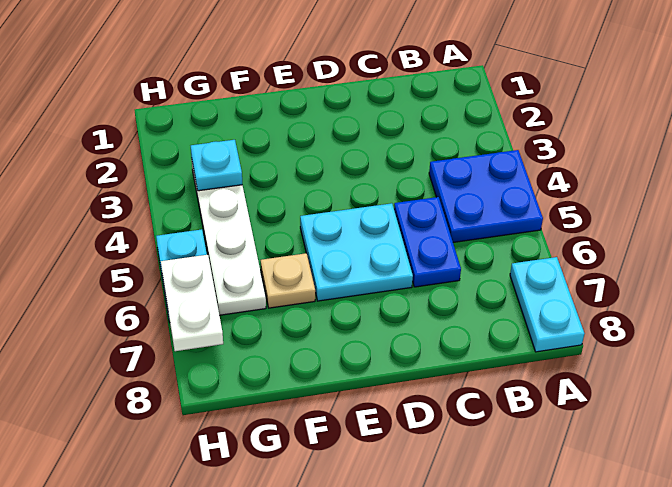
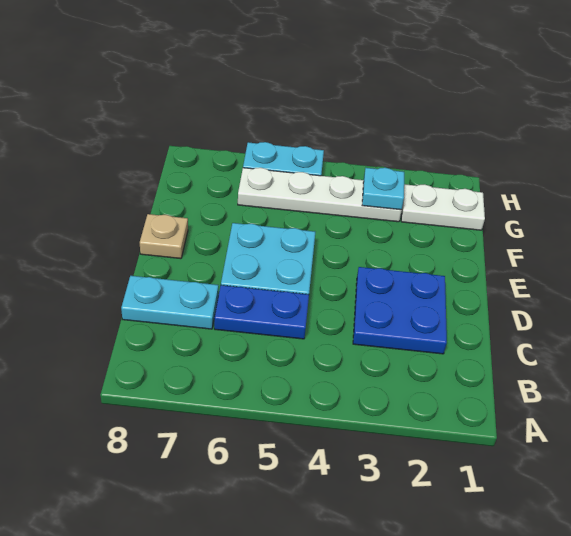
blue 2x2 plate [429,150,543,242] -> blue 2x2 plate moved to [353,267,447,354]
cyan 1x2 plate [510,257,585,352] -> cyan 1x2 plate moved to [121,276,218,329]
tan 1x1 plate [261,253,315,308] -> tan 1x1 plate moved to [140,214,188,259]
white 1x2 plate [161,255,223,351] -> white 1x2 plate moved to [401,184,485,230]

